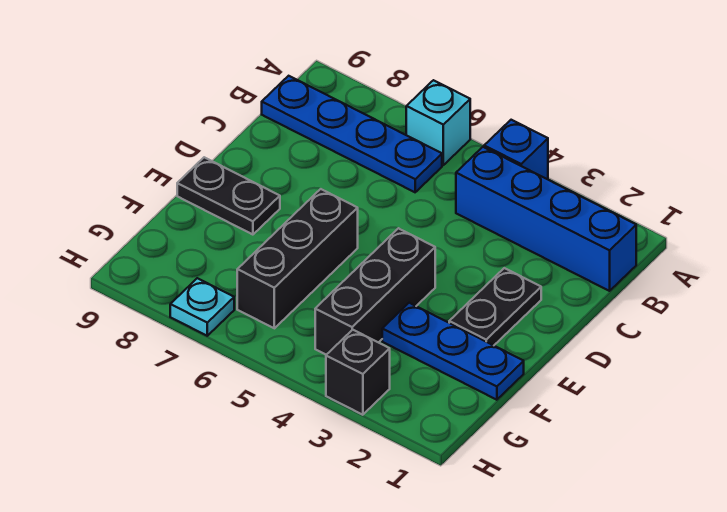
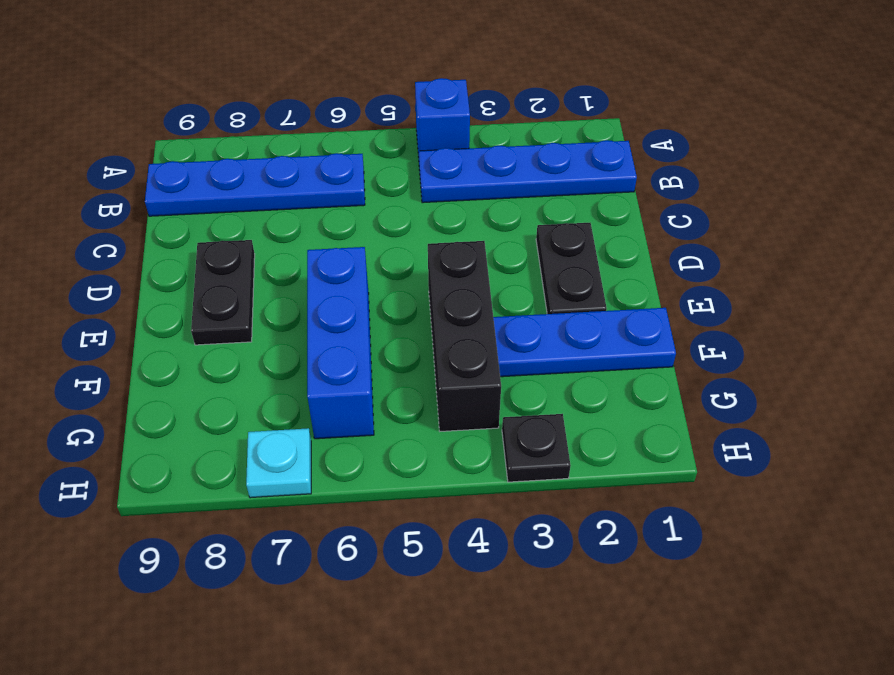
cyan 1x1 brick [406,80,470,165] -> none
blue 1x4 brick [456,147,636,291] -> blue 1x4 plate [419,140,637,203]
black 1x3 brick [237,189,358,328] -> blue 1x3 brick [307,247,374,439]
black 1x2 plate [177,157,280,235] -> black 1x2 plate turned to [191,240,255,345]
black 1x1 brick [326,330,390,415] -> black 1x1 plate [502,414,571,482]

